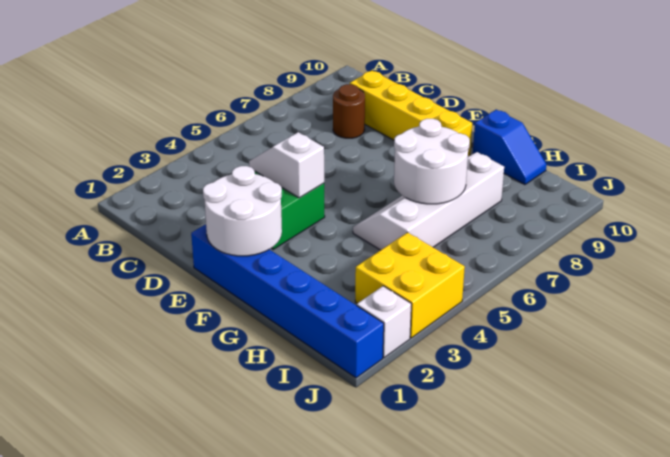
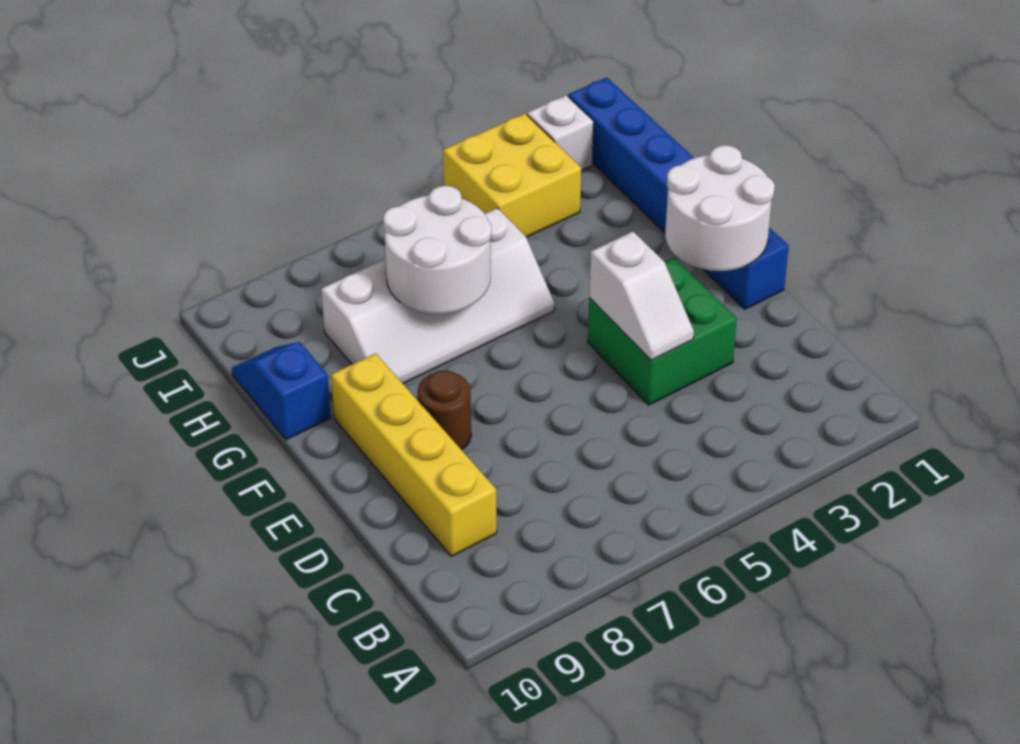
brown 1x1 round brick [333,84,365,138] -> brown 1x1 round brick moved to [418,370,471,450]

